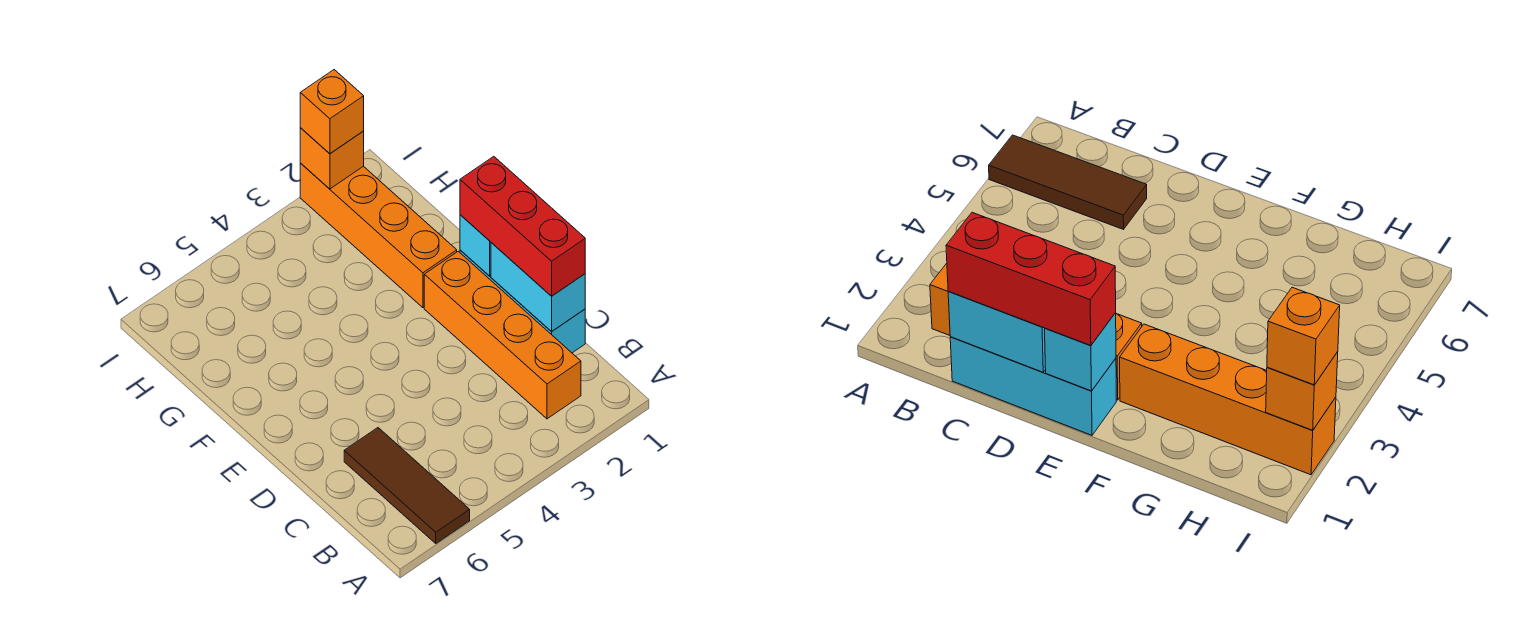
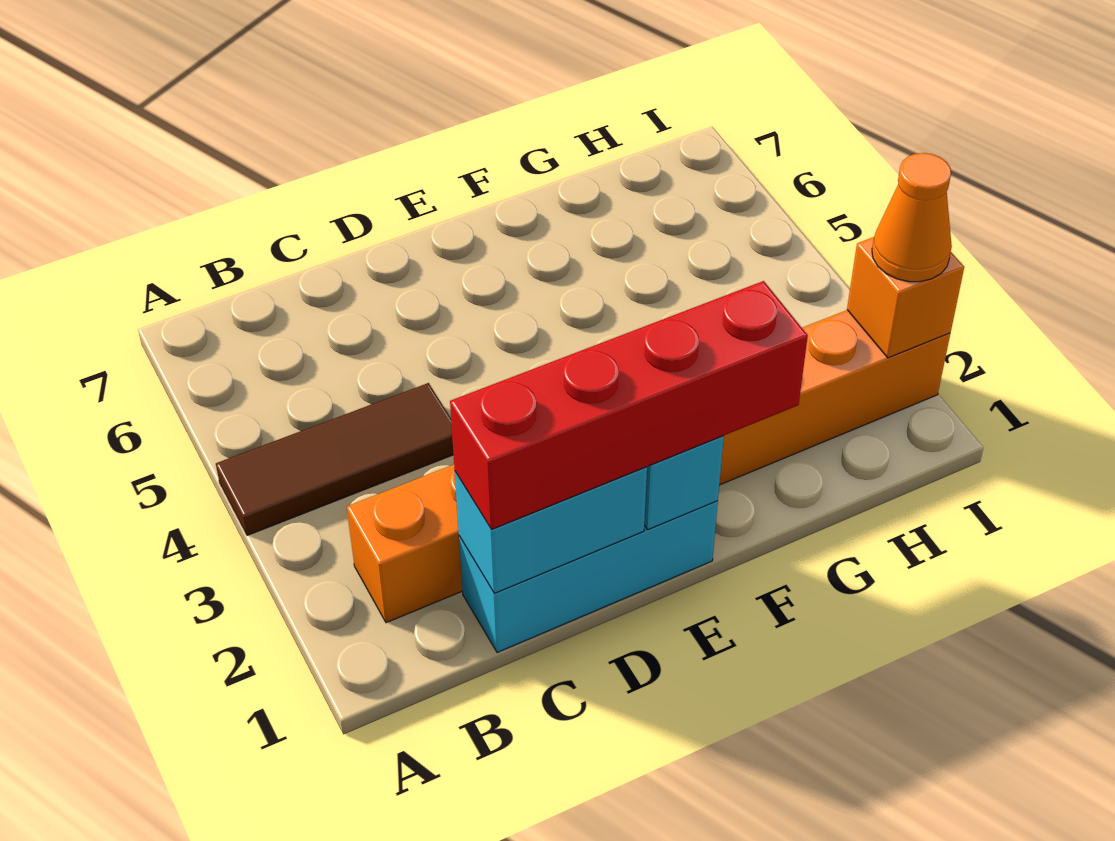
brown 1x3 tile [344,428,470,543] -> brown 1x3 tile moved to [216,383,454,536]
red 1x3 brick [460,156,585,296] -> red 1x4 brick [450,281,808,529]
orange 1x1 brick [300,70,364,154] -> orange 1x1 cone [872,153,952,282]

